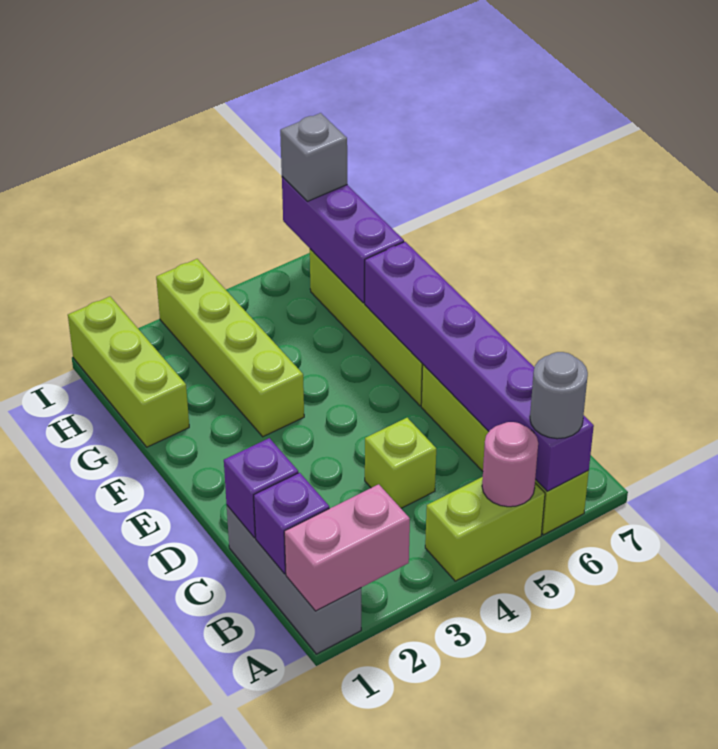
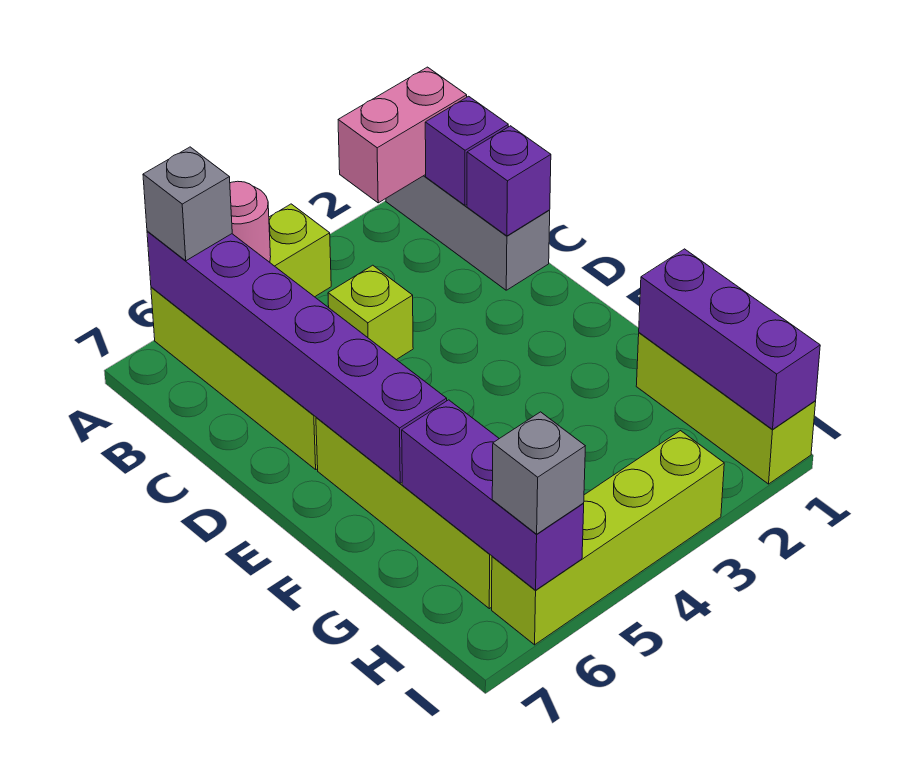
grey 1x1 round brick [530,352,588,439] -> grey 1x1 brick [143,147,232,261]
lime 1x4 brick [156,259,304,437] -> lime 1x4 brick turned to [492,431,724,645]
none -> purple 1x3 brick [639,249,820,429]

